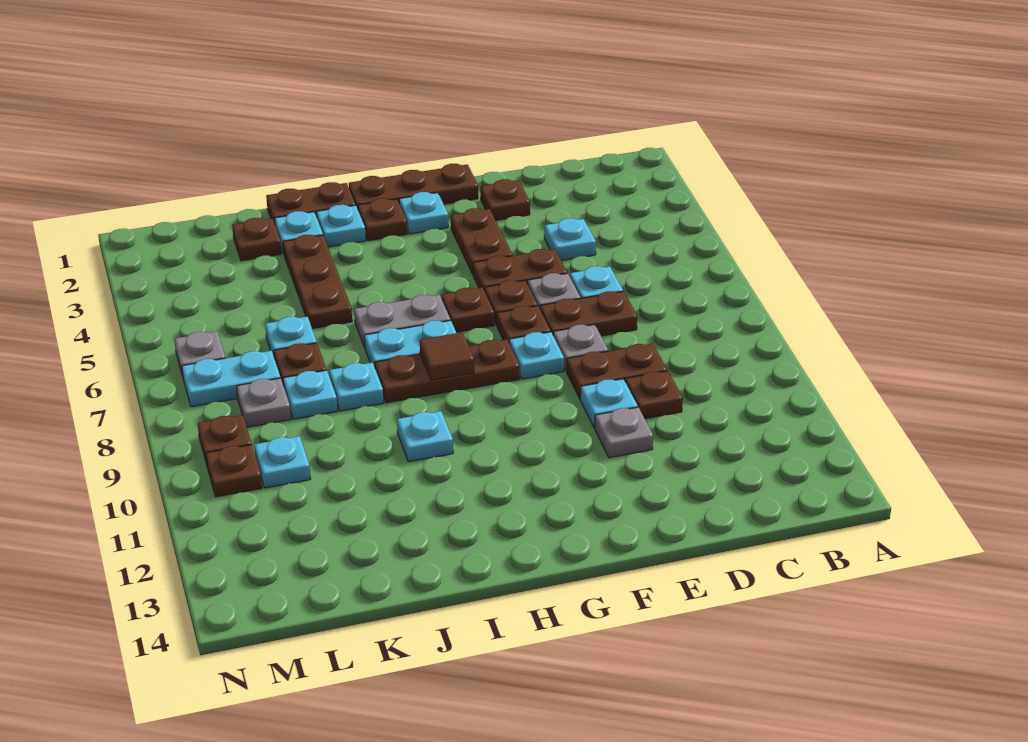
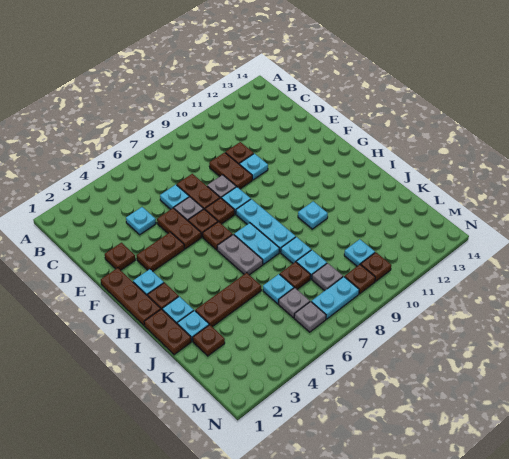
grey 1x1 plate [595,407,653,458] -> grey 1x1 plate moved to [278,288,310,318]
brown 1x3 plate [375,340,519,403] -> cyan 1x3 plate [236,199,296,252]
brown 1x1 tile [420,332,474,380] -> none
cyan 1x2 plate [182,351,280,407] -> cyan 1x2 plate turned to [311,277,359,319]

